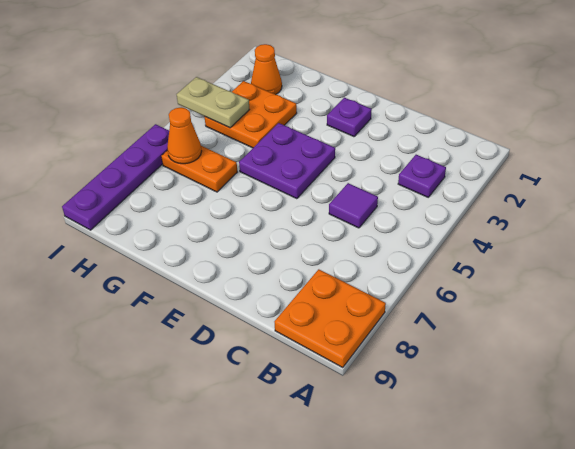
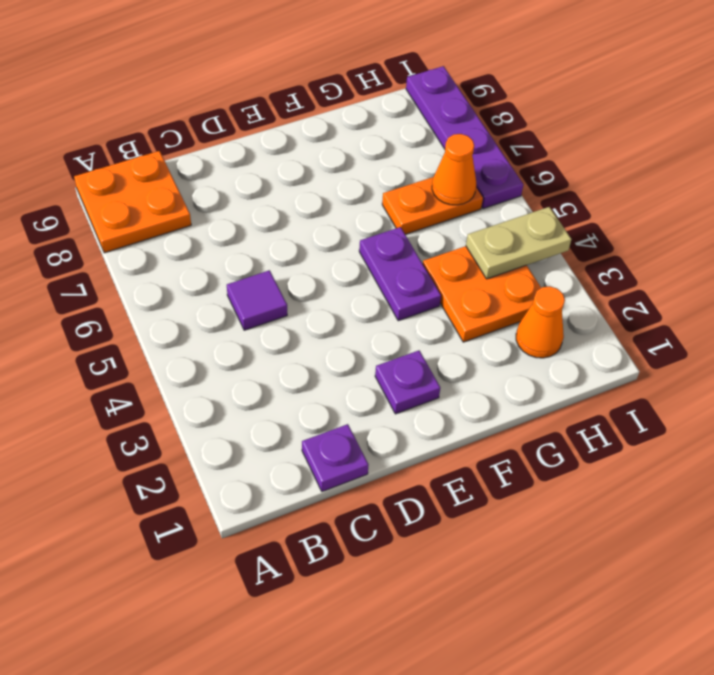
purple 1x1 plate [398,155,446,197] -> purple 1x1 plate moved to [302,424,368,492]
purple 2x2 plate [239,123,335,199] -> purple 1x2 plate [359,227,441,321]

